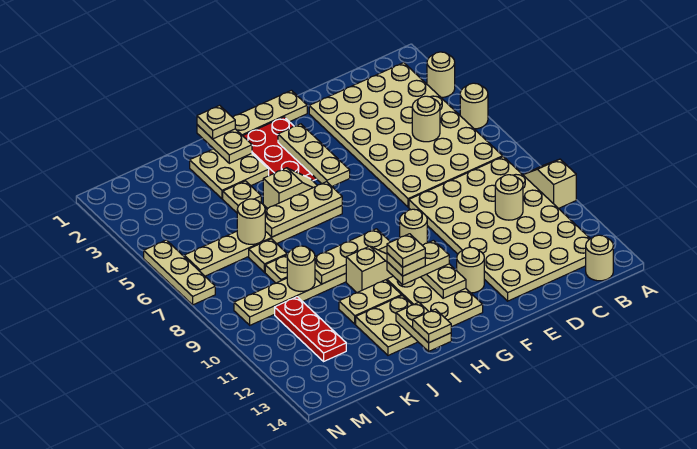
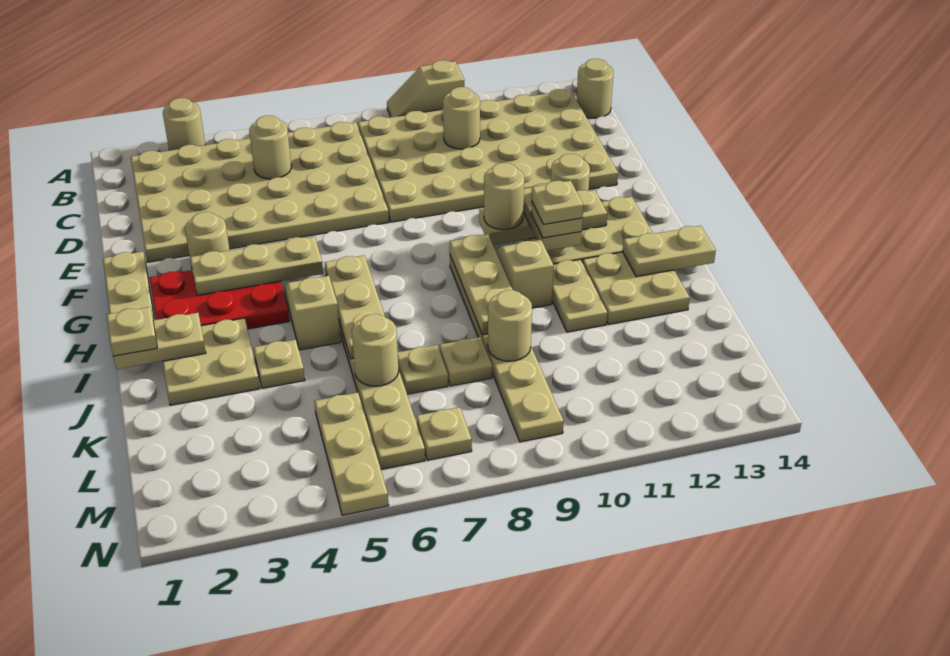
tan 1x1 round brick [460,83,488,129] -> tan 1x1 round brick moved to [185,212,230,267]
tan 1x1 plate [413,309,451,343] -> tan 1x1 plate moved to [416,407,472,460]
red 1x3 plate [275,297,346,361] -> none
tan 1x3 plate [144,240,215,305] -> tan 1x3 plate turned to [314,392,389,515]

